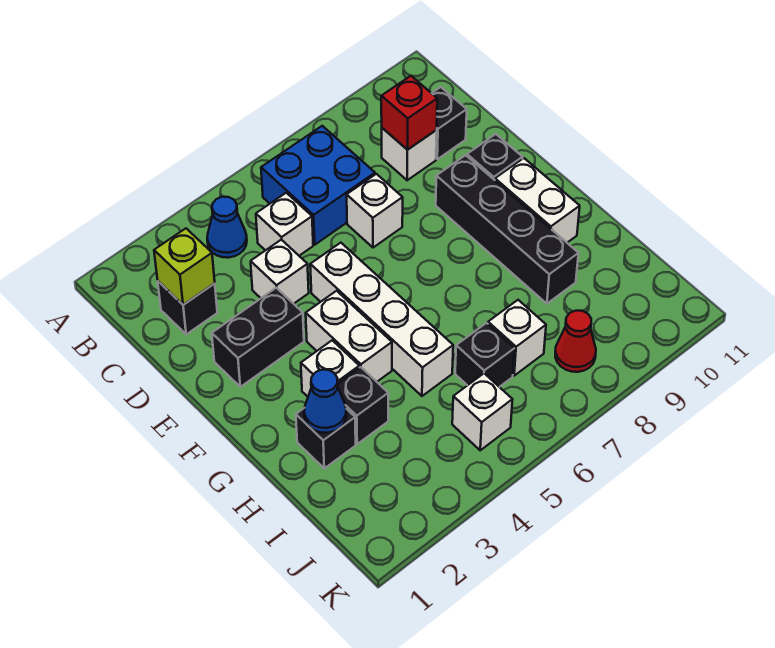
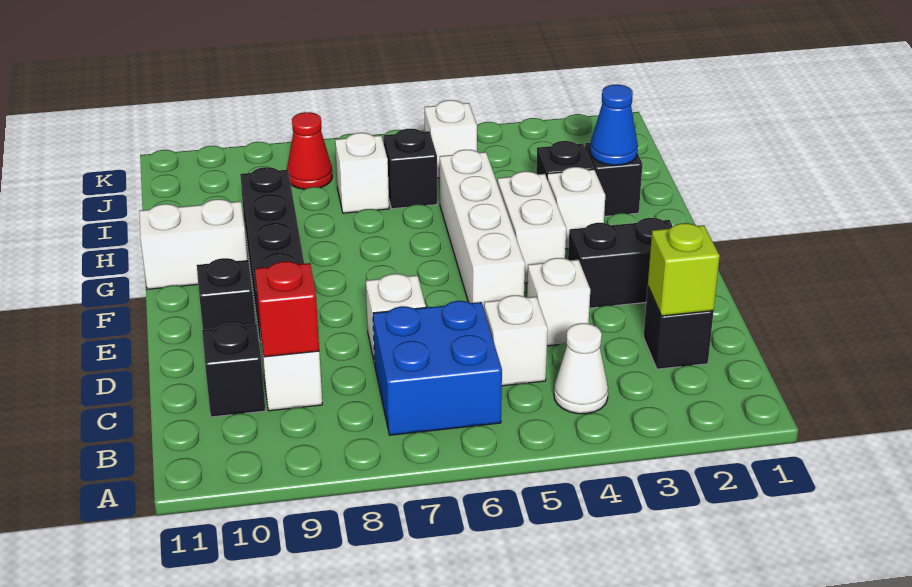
blue 1x1 cone [207,197,247,258] -> white 1x1 cone [554,323,608,414]
white 1x2 brick [495,158,580,243] -> white 1x2 brick turned to [139,199,247,289]

